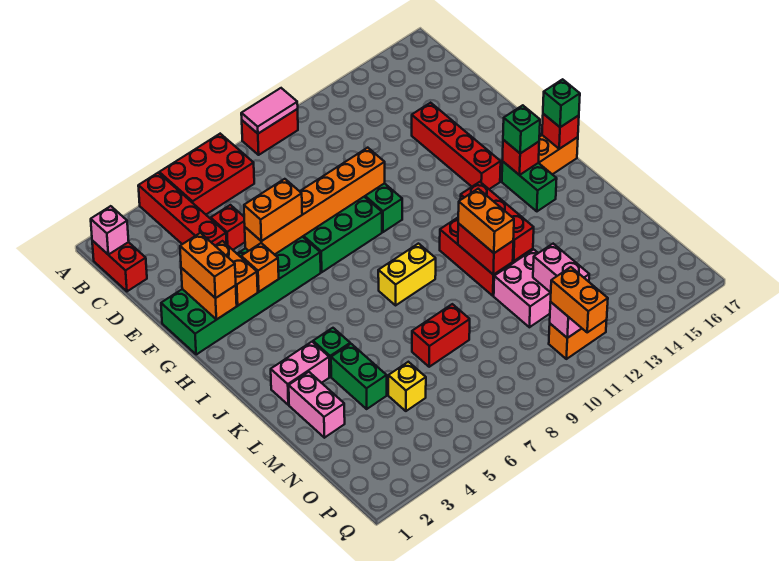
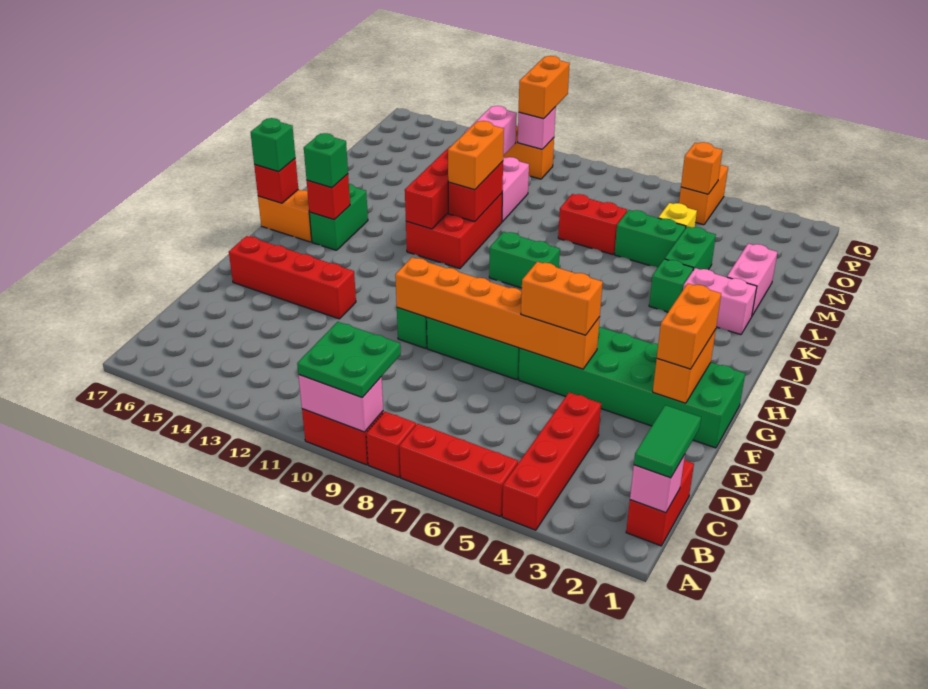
red 2x3 brick [159,134,254,214] -> red 1x3 brick [399,424,518,517]
pink 1x2 tile [241,88,298,134] -> pink 1x2 brick [299,375,383,432]
none -> green 2x2 plate [297,322,401,398]
none -> green 1x2 tile [634,405,701,478]
red 1x1 brick [211,205,245,250] -> red 1x1 brick moved to [366,412,416,477]
red 1x4 brick [412,103,501,189] -> red 1x4 brick turned to [229,236,356,319]
orange 1x2 brick [215,241,258,305] -> orange 1x2 brick moved to [679,165,728,225]
orange 1x1 brick [241,243,279,292] -> orange 1x1 brick moved to [681,142,722,194]
yellow 1x2 brick [378,244,436,305] -> green 1x2 brick [489,232,560,288]
none -> green 1x2 brick [615,210,686,267]

